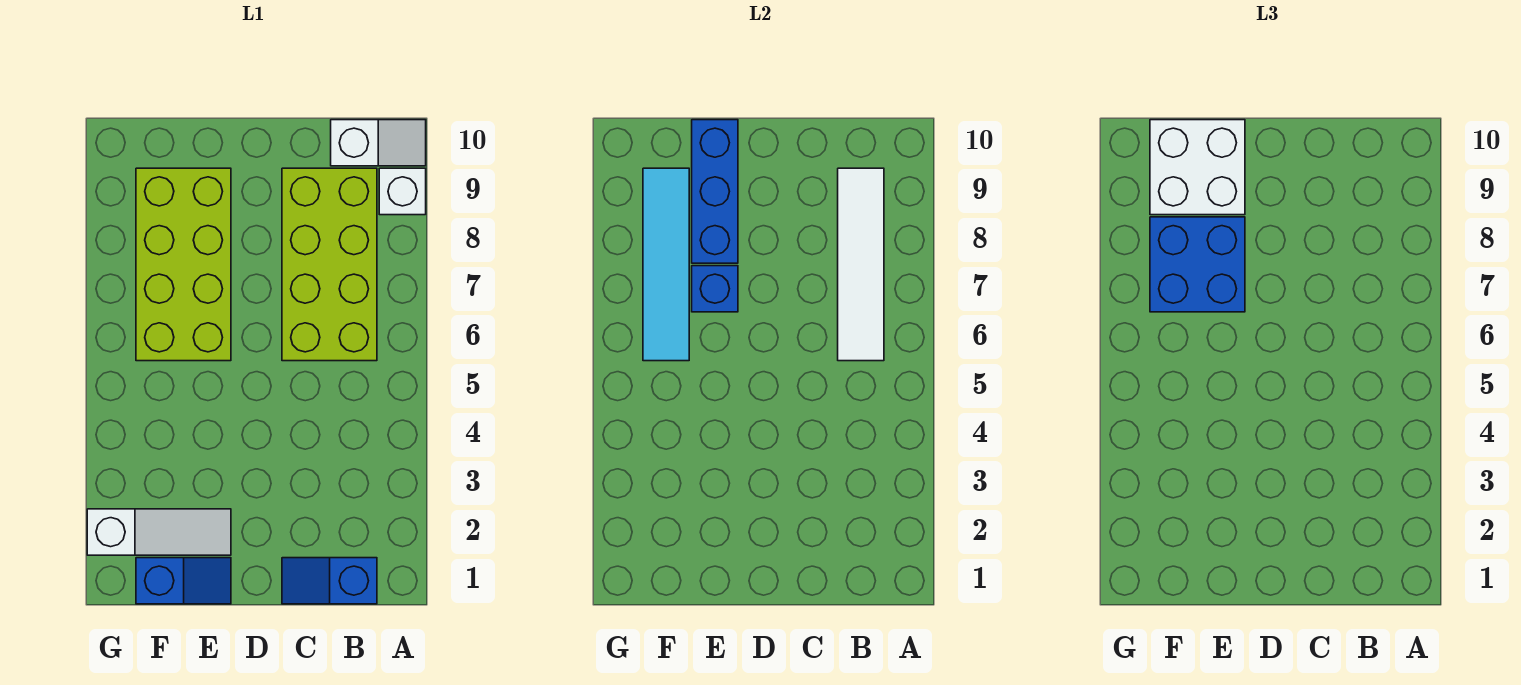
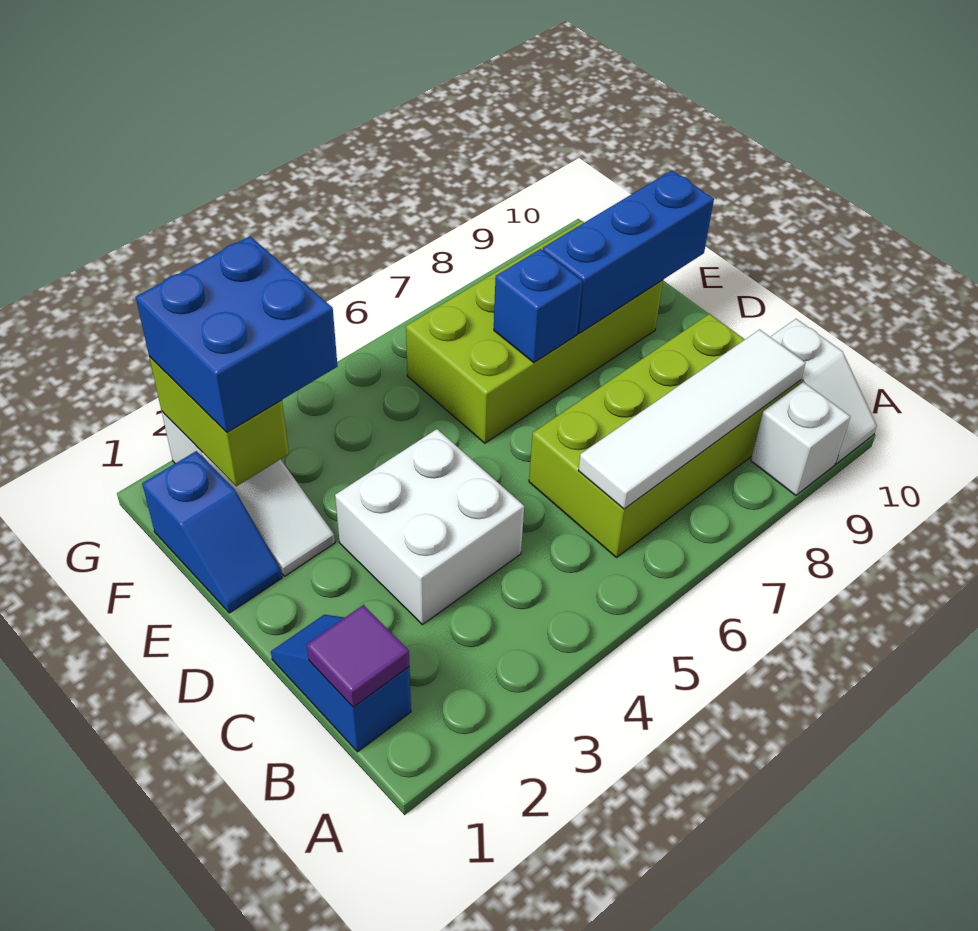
none -> purple 1x1 tile [307,605,410,707]
blue 2x2 brick [1150,217,1245,312] -> blue 2x2 brick moved to [136,236,338,432]
white 2x2 brick [1150,120,1245,215] -> white 2x2 brick moved to [335,429,524,625]
none -> lime 1x2 brick [149,356,289,486]
cyan 1x4 tile [643,168,689,361] -> none

